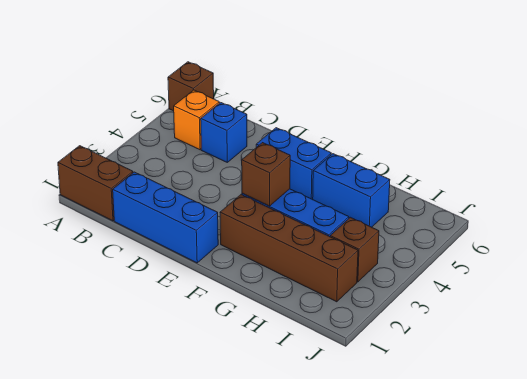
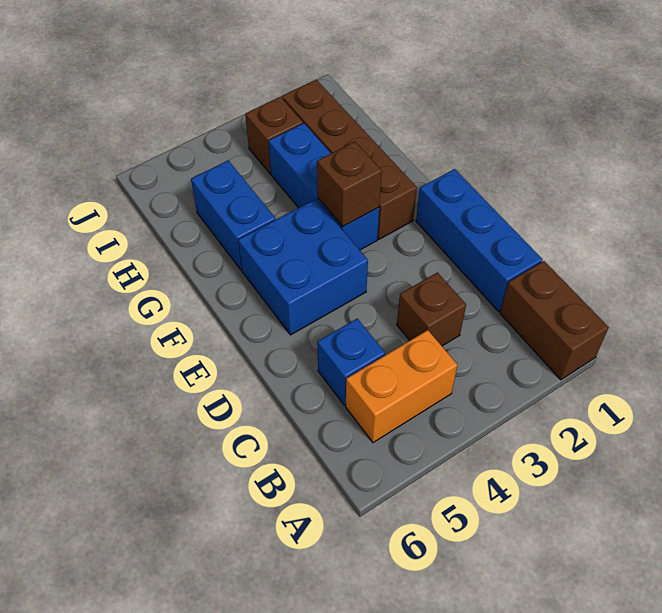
brown 1x1 brick [168,62,214,111] -> brown 1x1 brick moved to [397,272,466,346]
orange 1x1 brick [174,90,220,150] -> orange 1x2 brick [346,330,458,443]
blue 1x2 brick [256,128,331,199] -> blue 2x2 brick [238,199,368,335]

